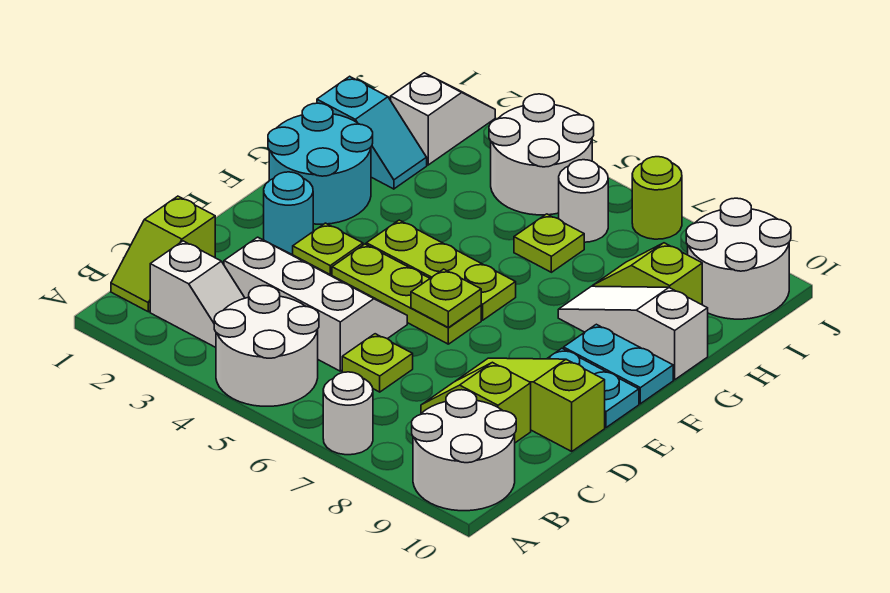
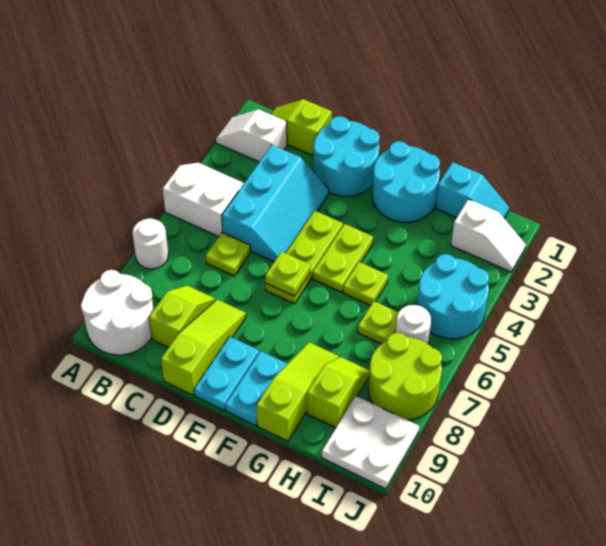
white 2x2 round brick [214,286,319,406] -> white 2x2 slope [163,163,244,237]
white 1x2 slope [150,241,245,347] -> white 1x2 slope turned to [216,109,287,162]
white 2x3 slope [224,237,407,371] -> cyan 2x3 slope [222,145,329,262]
cyan 1x1 round brick [264,172,313,254] -> cyan 2x2 round brick [314,116,379,196]
lime 1x1 plate [292,223,363,275] -> lime 1x1 plate moved to [343,262,388,306]
lime 1x3 plate [366,220,516,320] -> lime 1x2 plate [313,224,373,292]
white 1x3 slope [558,286,708,380] -> lime 1x3 slope [256,342,339,441]
cyan 1x2 slope [317,76,427,189] -> cyan 1x2 slope turned to [436,162,509,218]
white 2x2 round brick [489,94,594,215] -> cyan 2x2 round brick [417,254,489,339]
white 2x2 round brick [686,198,791,319] -> white 2x2 plate [322,396,419,489]
lime 1x1 round brick [632,157,682,239] -> lime 2x2 round brick [368,333,442,420]

